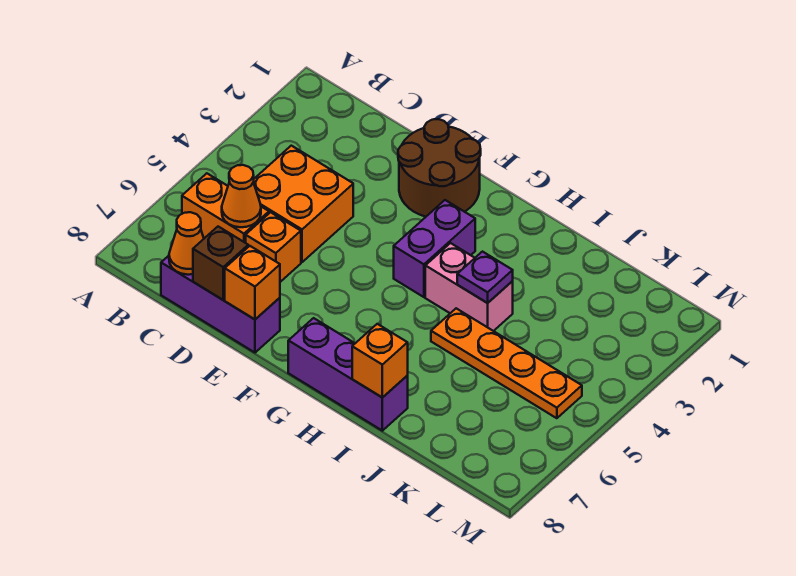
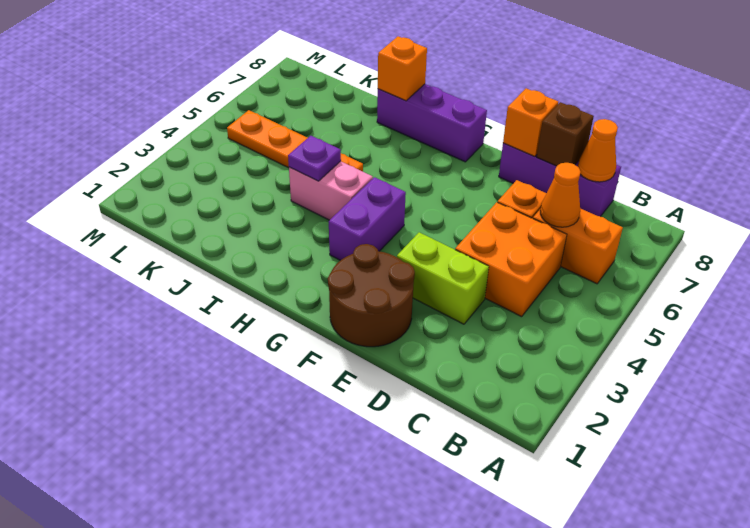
none -> lime 1x2 brick [397,232,489,324]

